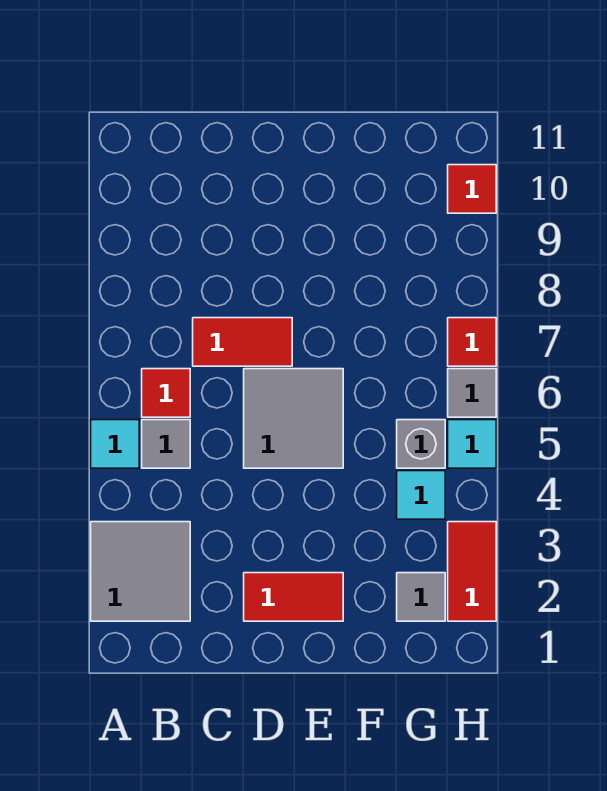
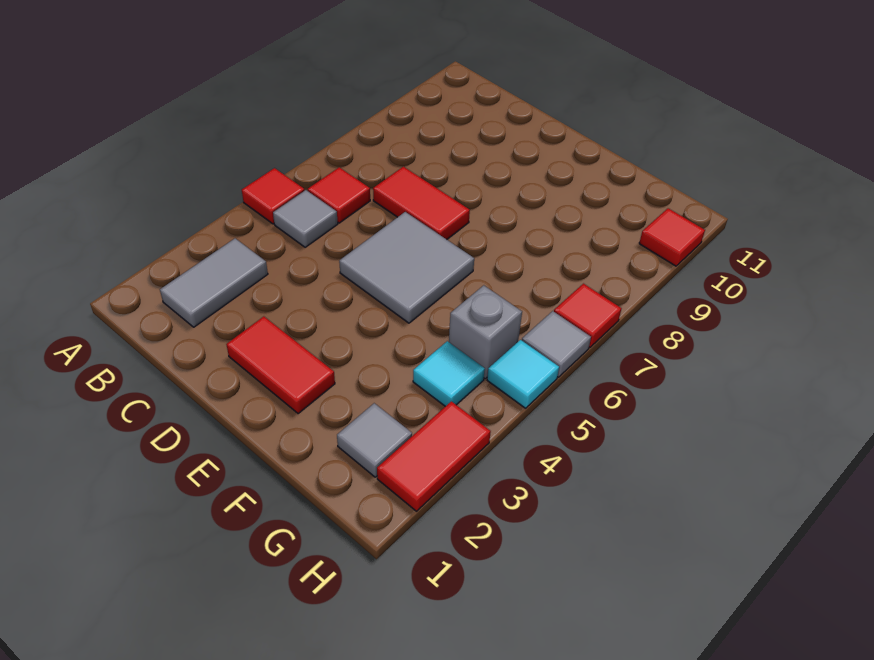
grey 2x2 tile [91,522,190,621] -> grey 1x2 tile [160,238,268,327]
cyan 1x1 tile [91,420,139,468] -> red 1x1 tile [242,168,305,224]

